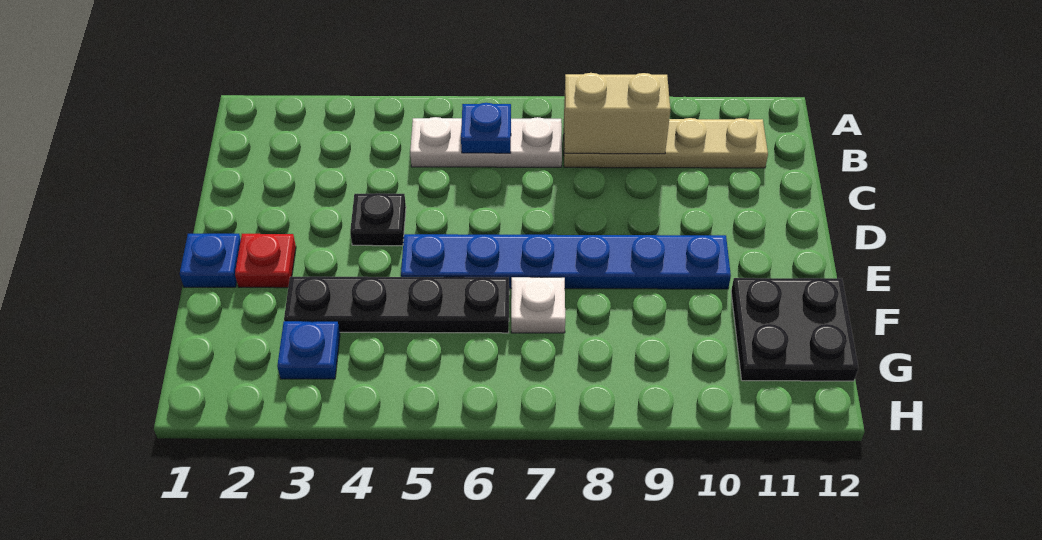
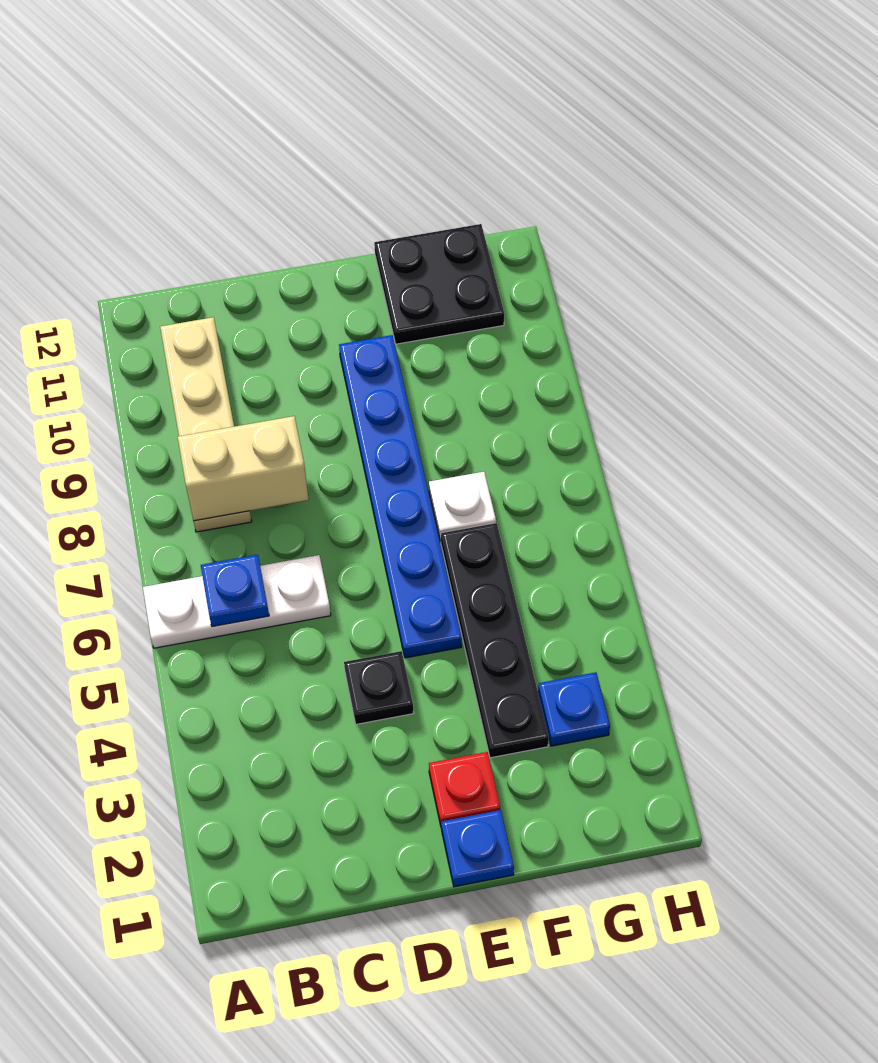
white 1x3 plate [410,117,562,167] -> white 1x3 plate turned to [143,555,331,648]
tan 1x2 brick [564,73,670,154] -> tan 1x2 brick turned to [178,416,309,521]

